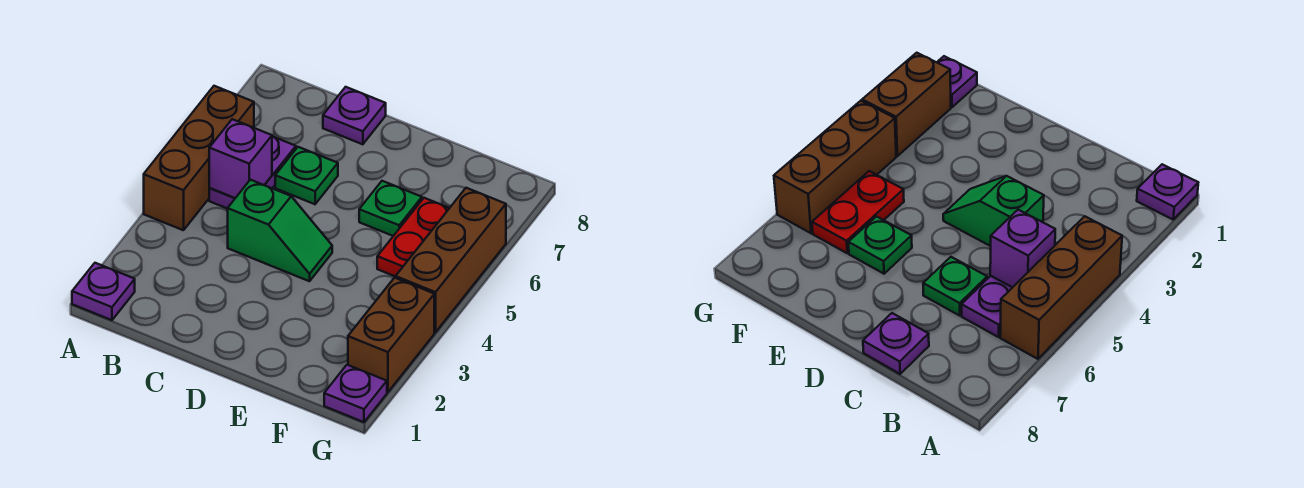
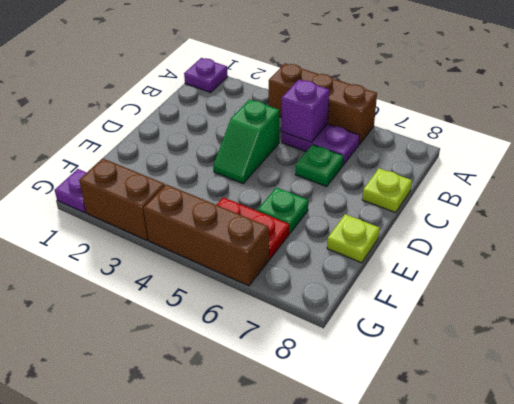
purple 1x1 plate [323,87,386,144] -> lime 1x1 plate [362,168,412,213]
none -> lime 1x1 plate [327,214,380,263]

